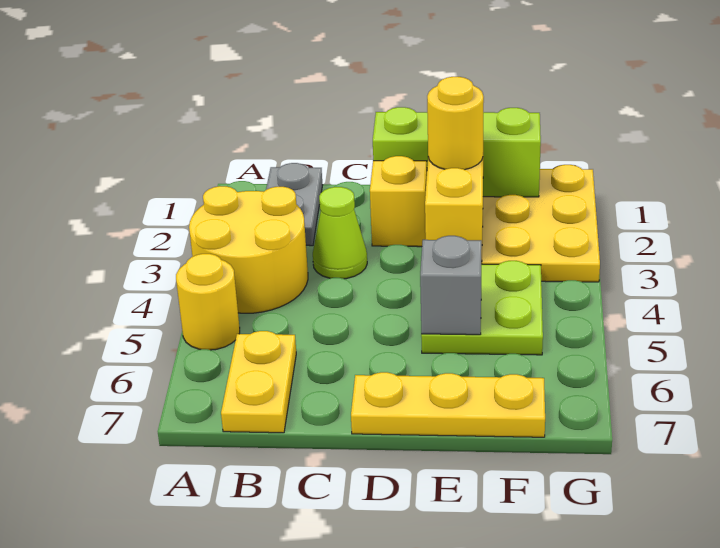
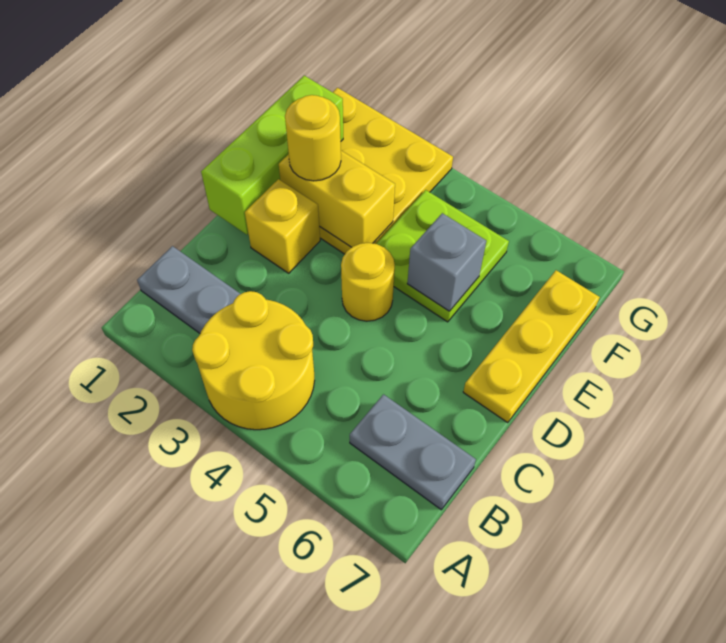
yellow 1x1 round brick [176,254,240,350] -> yellow 1x1 round brick moved to [341,243,395,321]
yellow 1x2 plate [221,331,296,433] -> grey 1x2 plate [350,394,476,510]
lime 1x1 cone [313,187,367,279] -> none

